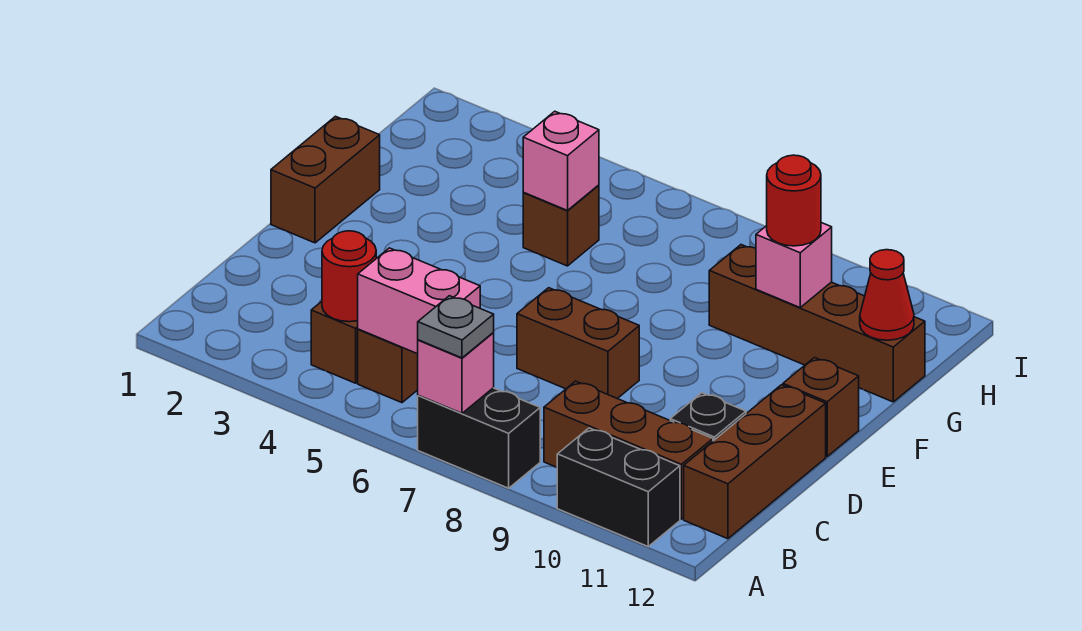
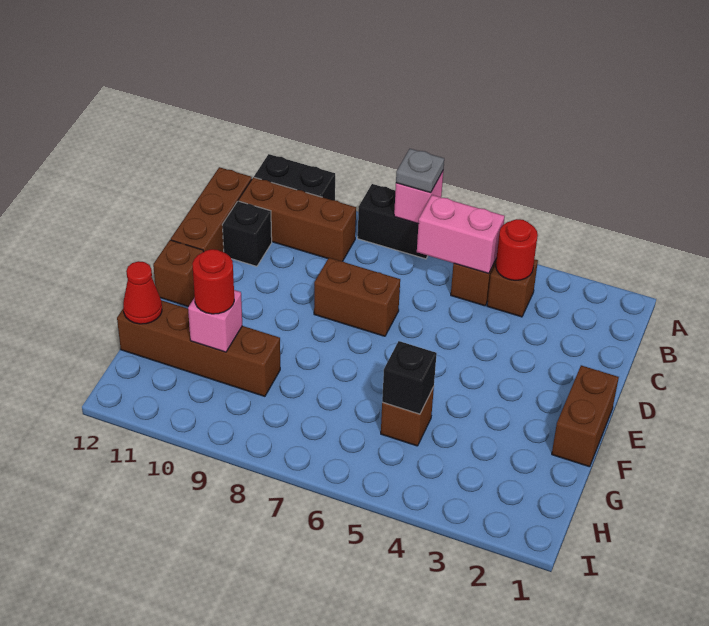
pink 1x1 brick [523,111,599,211] -> black 1x1 brick [382,341,437,414]

